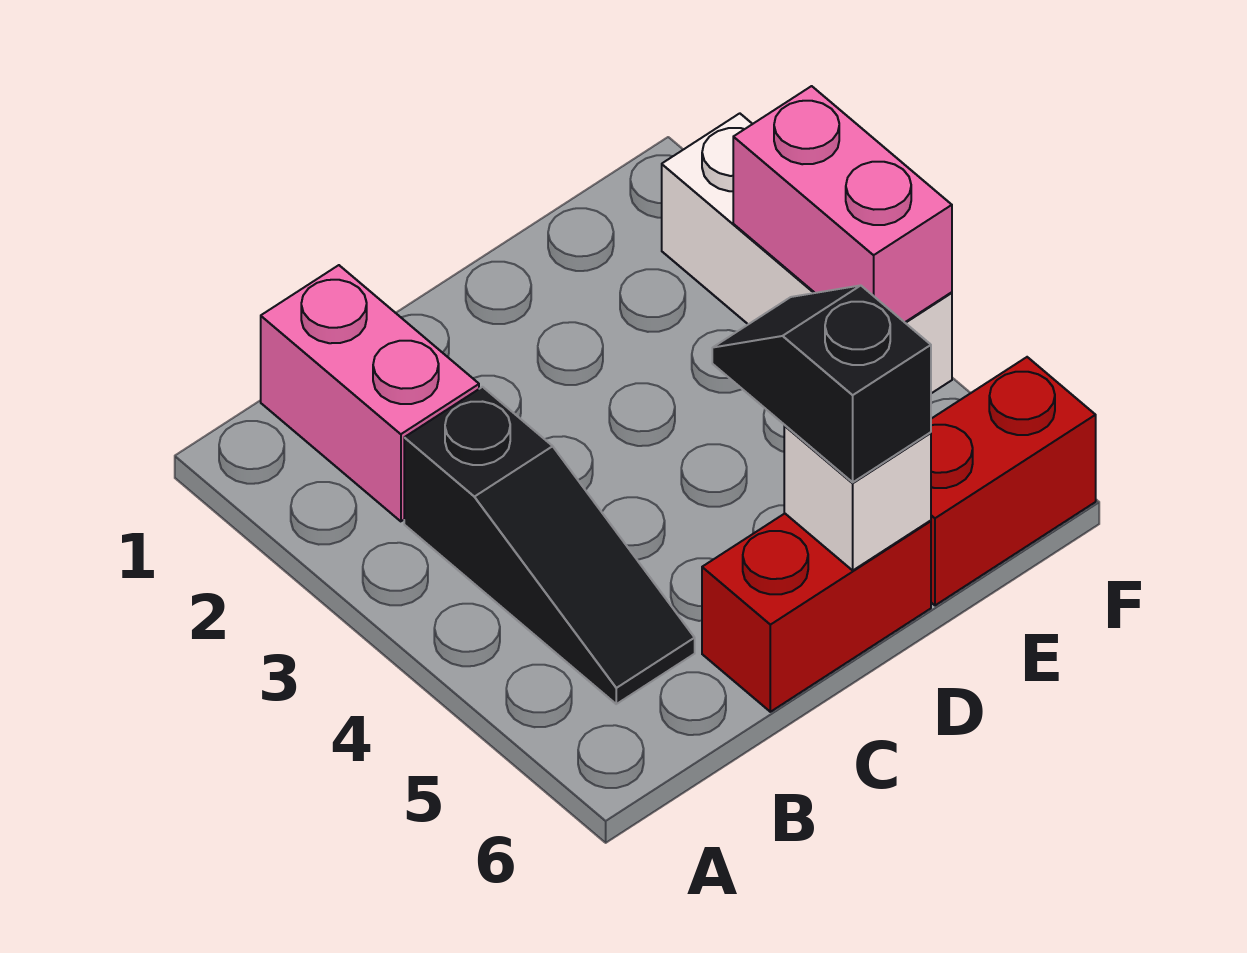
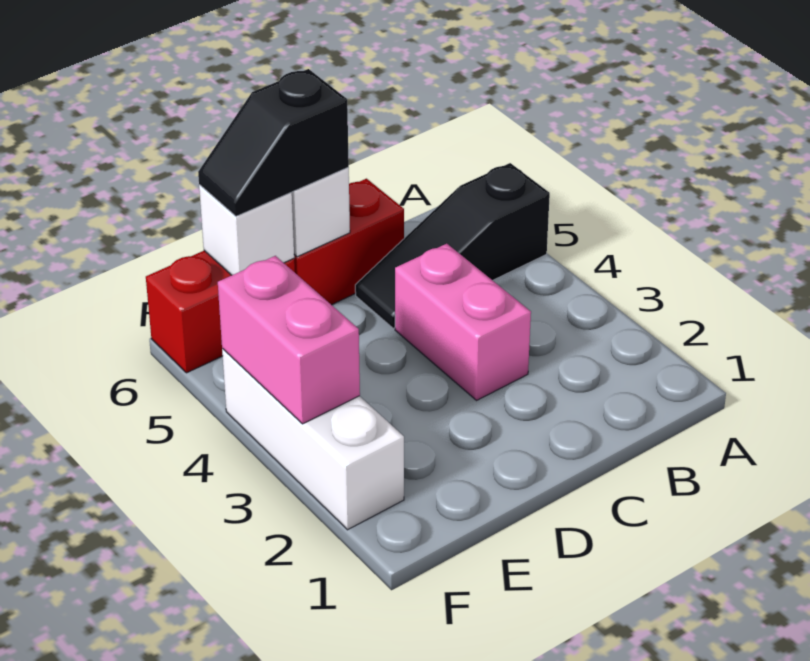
pink 1x2 brick [261,265,479,521] -> pink 1x2 brick moved to [395,244,531,400]
black 1x3 slope [404,387,695,704] -> black 1x3 slope turned to [355,163,550,328]
black 1x2 slope [712,285,931,482] -> black 1x2 slope turned to [198,69,349,216]
none -> white 1x1 brick [199,185,294,275]

